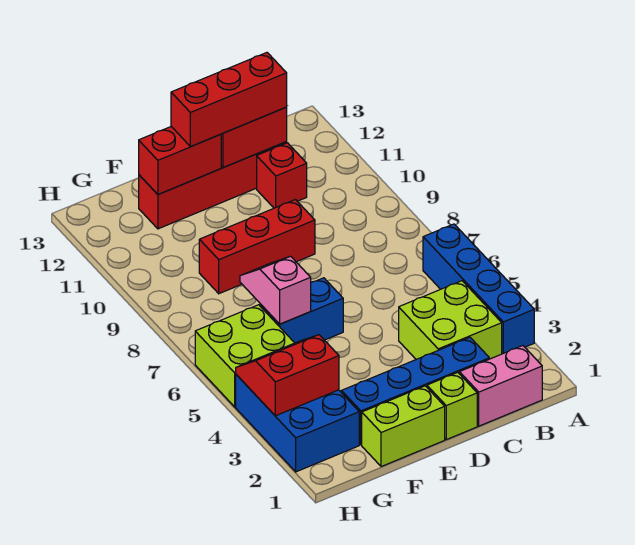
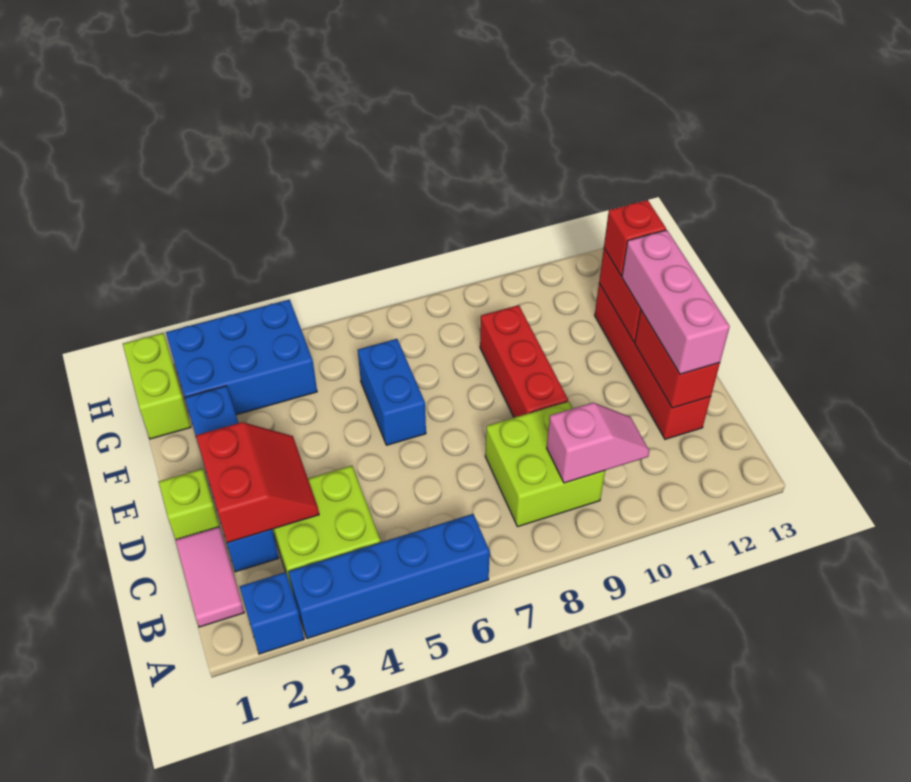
none -> blue 1x1 brick [240,572,304,654]
pink 1x2 brick [459,346,542,426] -> pink 1x2 tile [176,527,244,627]
red 1x1 brick [257,143,307,208] -> red 1x1 brick moved to [604,200,666,276]
red 1x3 brick [171,53,287,147] -> pink 1x3 brick [622,230,730,374]
lime 1x2 brick [362,386,445,467] -> lime 1x2 brick moved to [123,333,191,439]
pink 1x2 slope [240,256,311,324] -> pink 1x2 slope moved to [547,403,649,483]
red 2x2 slope [236,335,339,416] -> red 2x2 slope moved to [196,422,319,543]
lime 2x2 brick [195,305,294,407] -> lime 2x2 brick moved to [485,401,605,527]

